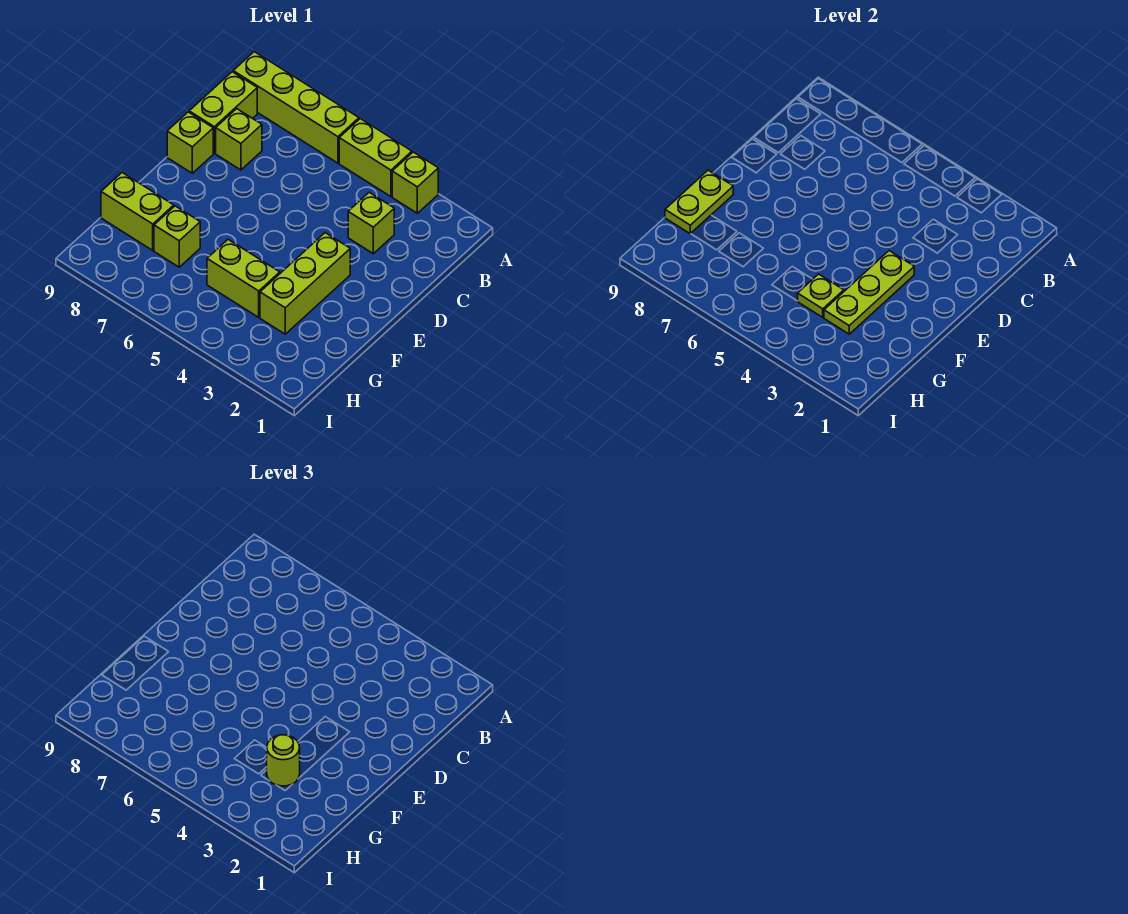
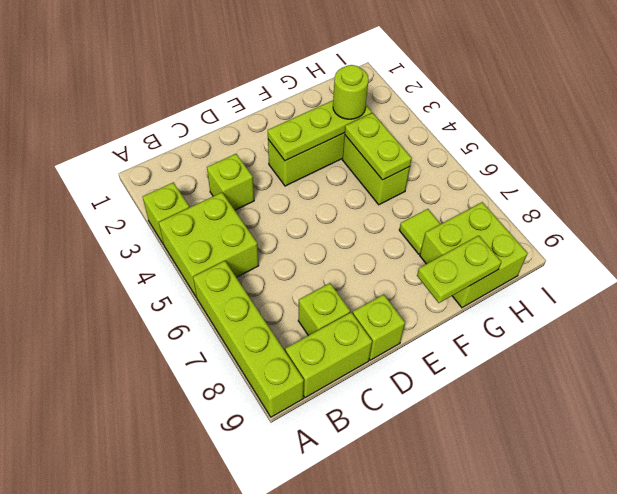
lime 1x2 brick [339,119,412,197] -> lime 2x2 brick [159,193,259,297]
lime 1x1 plate [798,274,844,317] -> lime 1x2 plate [345,113,412,180]
lime 1x1 brick [154,206,200,267] -> lime 1x1 tile [399,209,440,254]
lime 1x2 brick [101,173,174,250] -> lime 2x2 brick [420,202,528,308]

